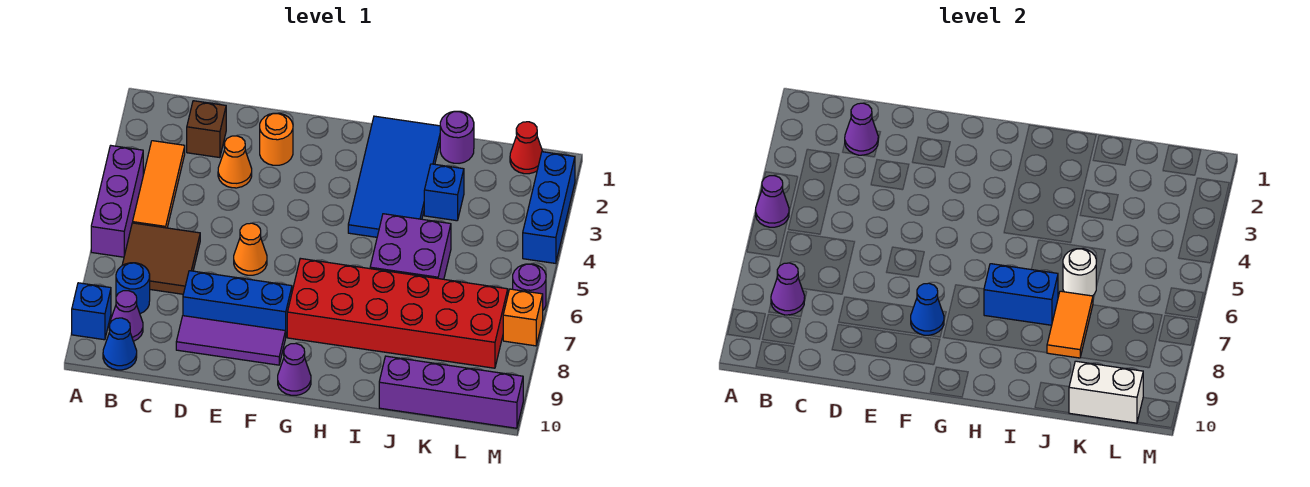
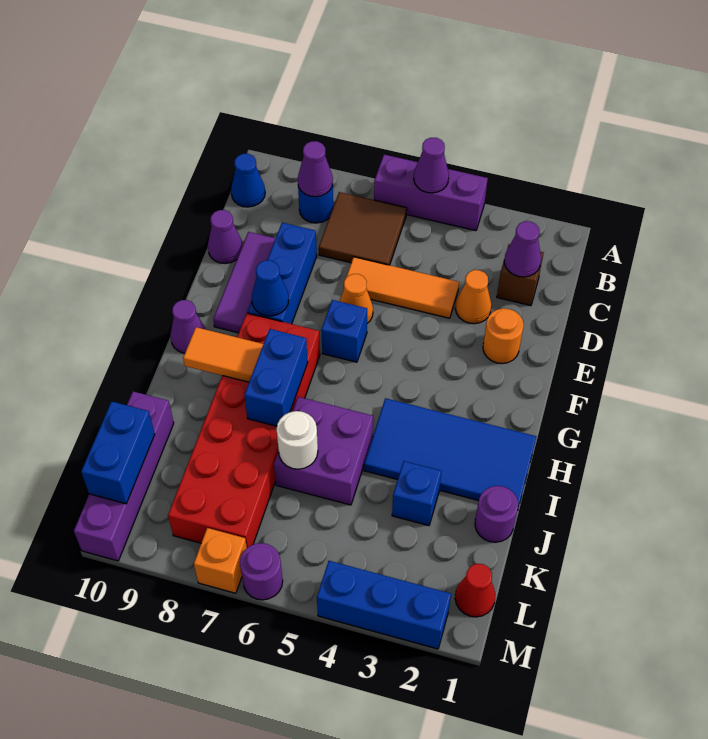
blue 1x1 brick [72,283,111,340] -> blue 1x1 brick moved to [321,300,367,362]
orange 1x3 tile [133,141,185,228] -> orange 1x3 tile moved to [347,257,459,318]
purple 1x1 cone [110,291,143,341] -> purple 1x1 cone moved to [208,210,243,264]
orange 1x2 tile [1047,291,1093,358] -> orange 1x2 tile moved to [183,327,263,382]
white 1x2 brick [1069,361,1143,423] -> blue 1x2 brick [81,401,155,504]

